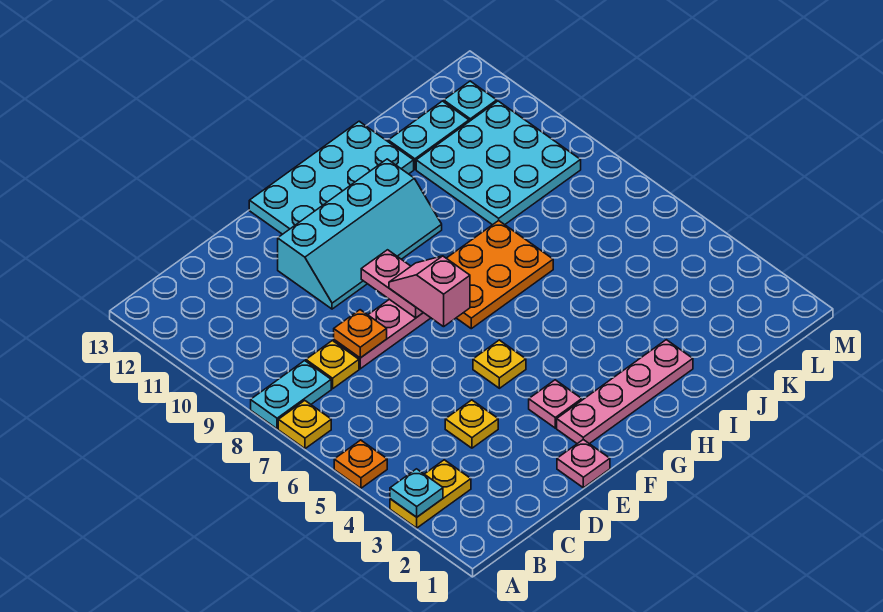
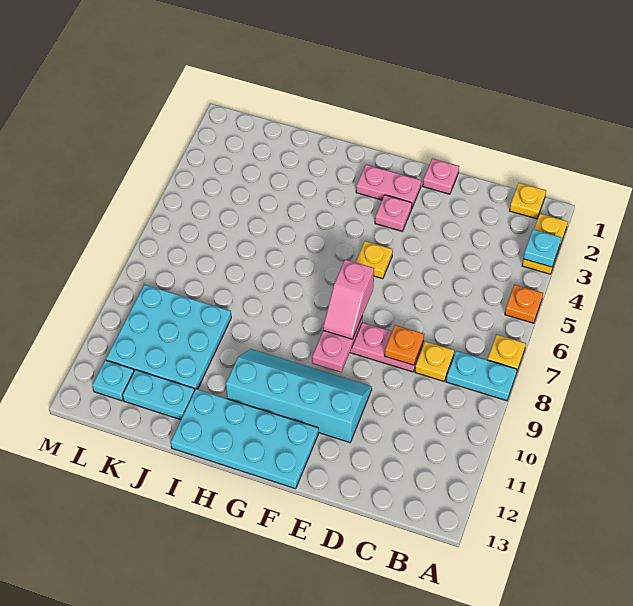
yellow 1x2 plate [390,460,471,528] -> yellow 1x2 plate turned to [522,214,568,274]
yellow 1x1 plate [445,400,498,448] -> yellow 1x1 plate moved to [509,183,546,219]
pink 1x4 plate [557,340,693,444] -> pink 1x2 plate [356,165,421,207]
orange 2x3 plate [446,221,553,329] -> none

